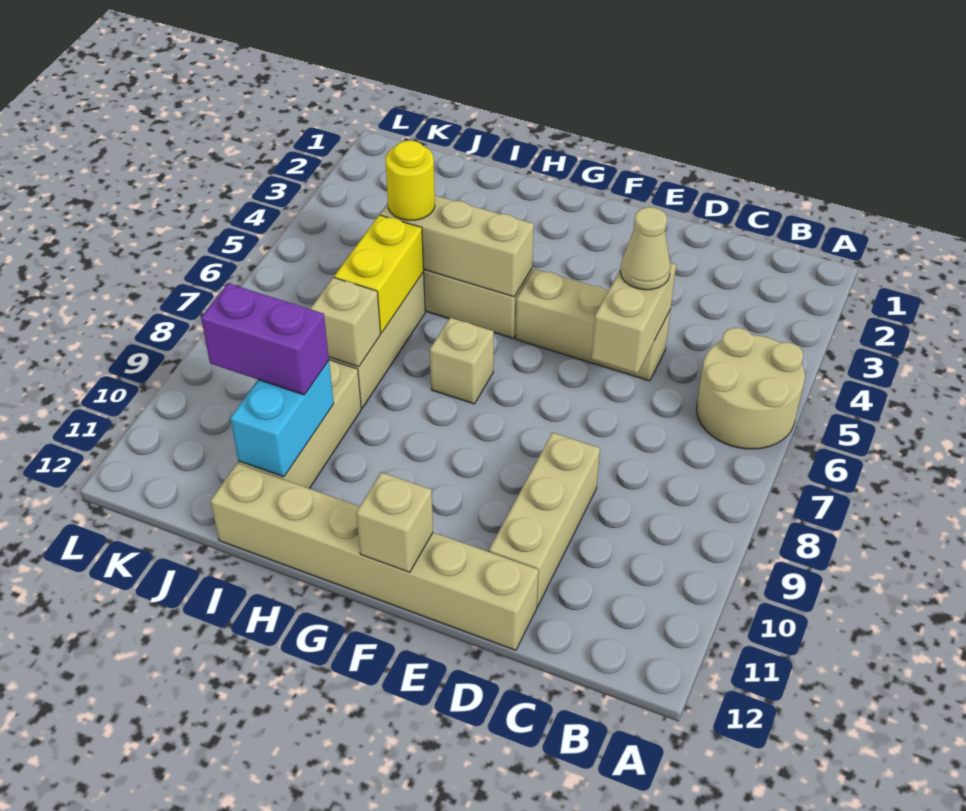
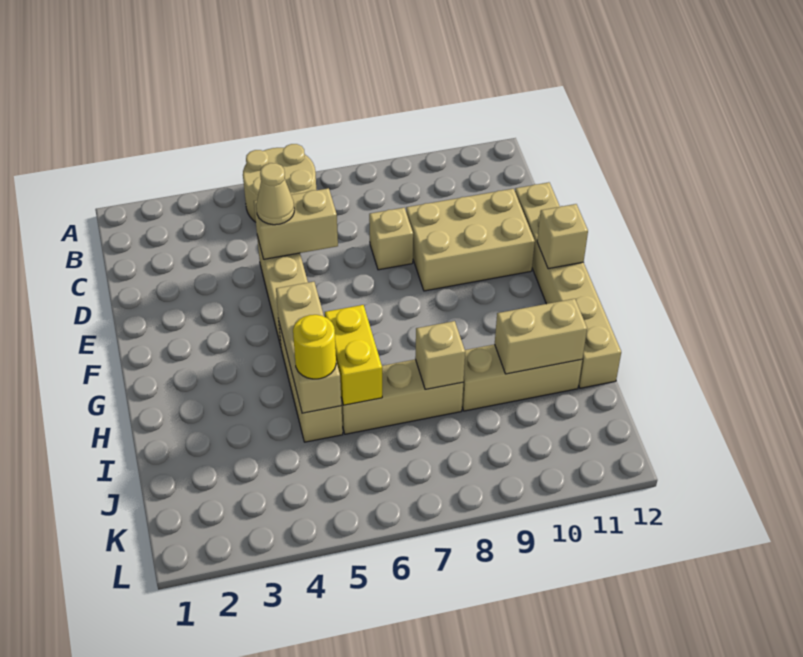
tan 1x3 brick [489,433,600,607] -> tan 2x3 brick [406,189,535,291]
tan 1x1 brick [430,318,494,404] -> tan 1x1 brick moved to [369,208,413,270]
yellow 1x2 brick [334,215,424,333] -> yellow 1x2 brick turned to [325,305,382,405]
cyan 1x2 brick [230,361,334,477] -> tan 1x2 brick [495,299,587,374]
purple 1x2 brick [201,283,329,395] -> none

